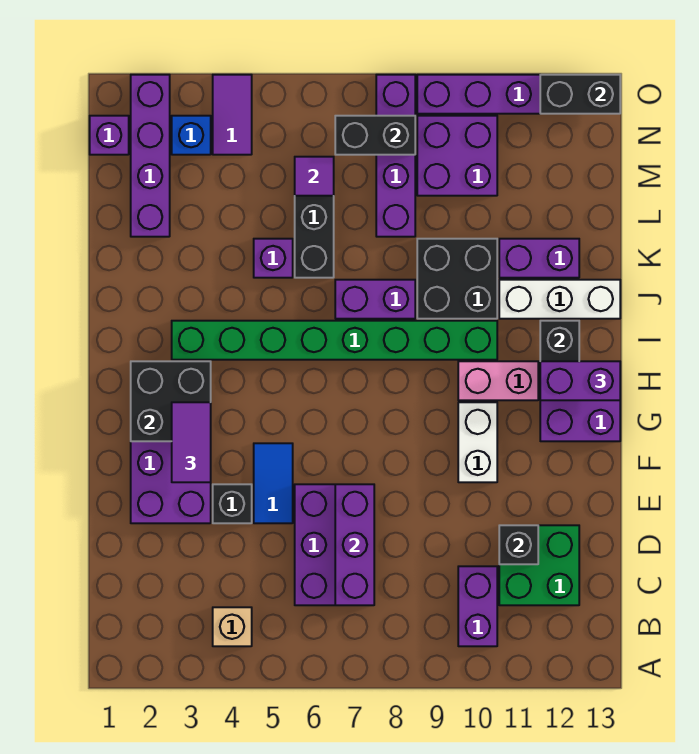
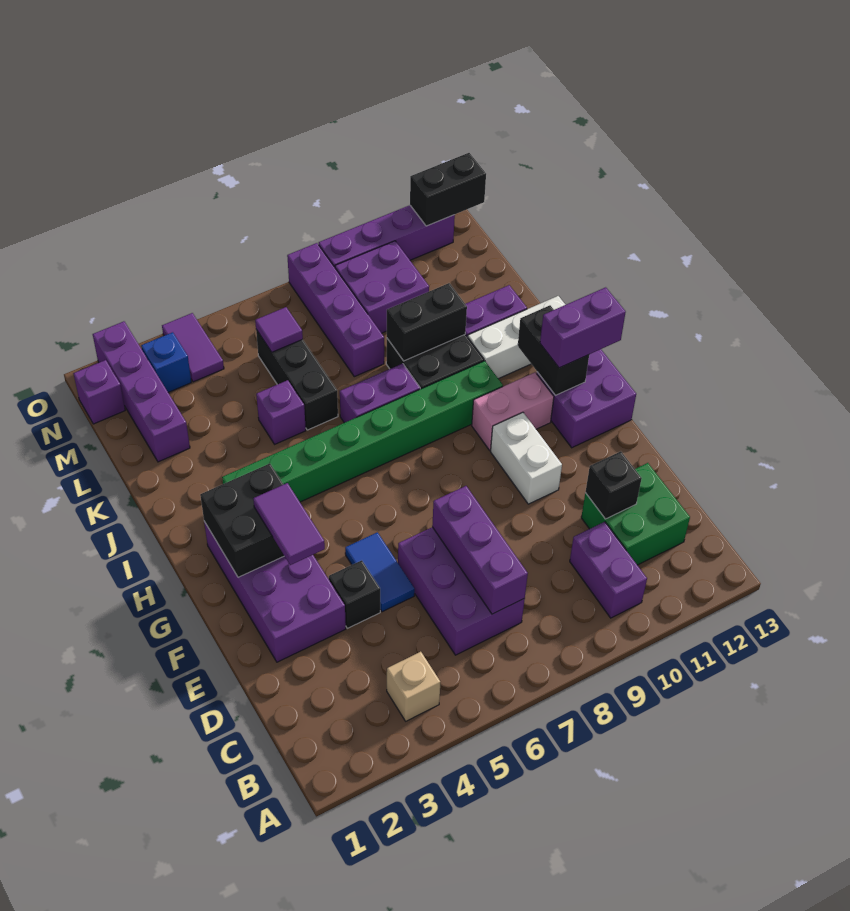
black 1x2 brick [335,116,415,155] -> black 1x2 brick moved to [387,283,467,361]

